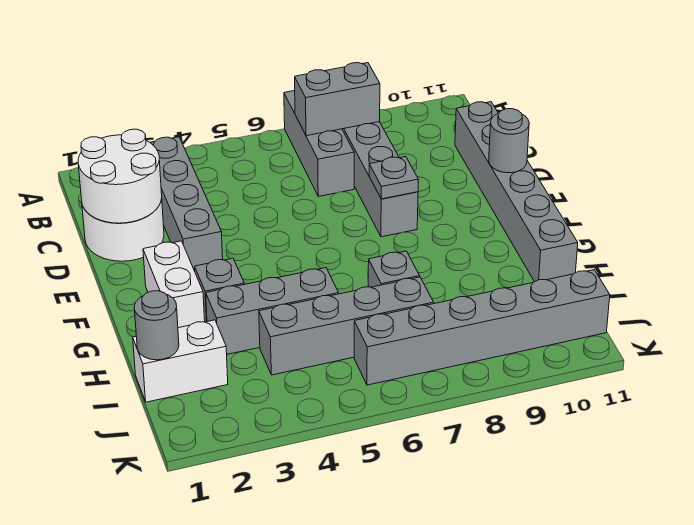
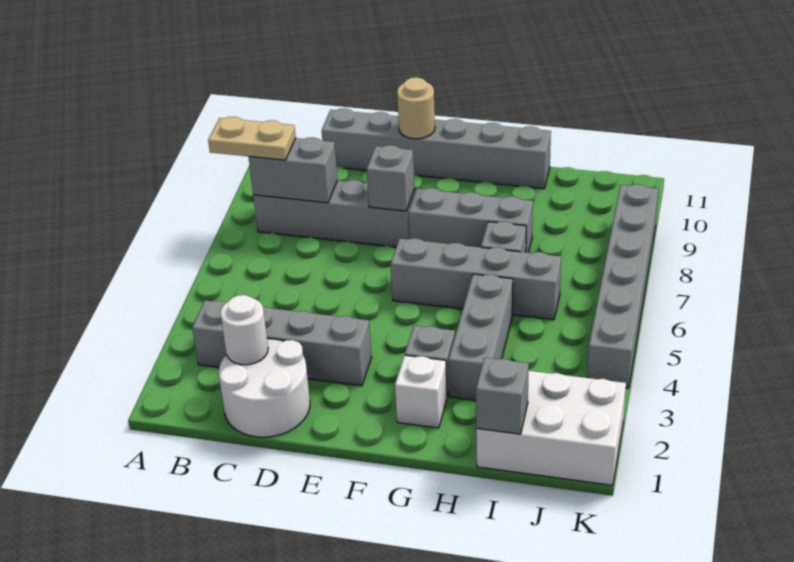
grey 1x3 brick [284,91,354,196] -> grey 1x3 brick moved to [408,188,533,253]
none -> tan 1x2 plate [208,117,296,160]
grey 1x2 brick [295,63,380,136] -> grey 1x2 brick turned to [249,137,337,203]
white 2x2 round brick [78,129,162,223] -> white 1x1 round brick [220,295,268,365]
grey 1x1 plate [369,157,418,199] -> grey 1x1 brick [367,145,415,211]
grey 1x1 round brick [489,109,529,173] -> tan 1x1 round brick [397,77,435,139]
white 1x2 brick [143,241,205,328] -> white 1x1 brick [395,355,447,428]
white 1x2 brick [133,320,228,402] -> white 2x3 brick [476,371,626,485]
grey 1x1 round brick [134,291,179,360] -> grey 1x1 brick [476,358,529,434]
grey 1x4 brick [259,277,434,375] -> grey 1x4 brick turned to [391,238,561,320]
grey 1x6 brick [354,270,610,385] -> grey 1x6 brick moved to [587,184,659,388]

